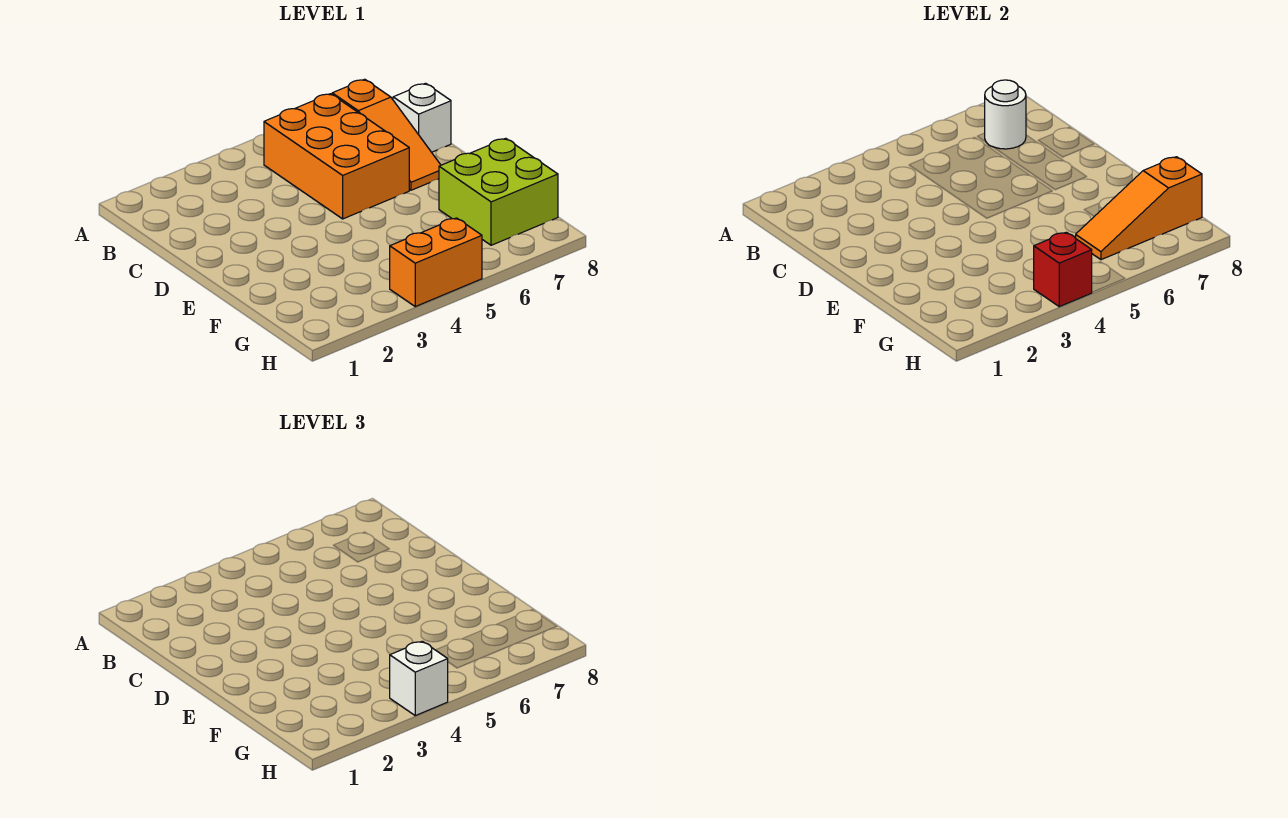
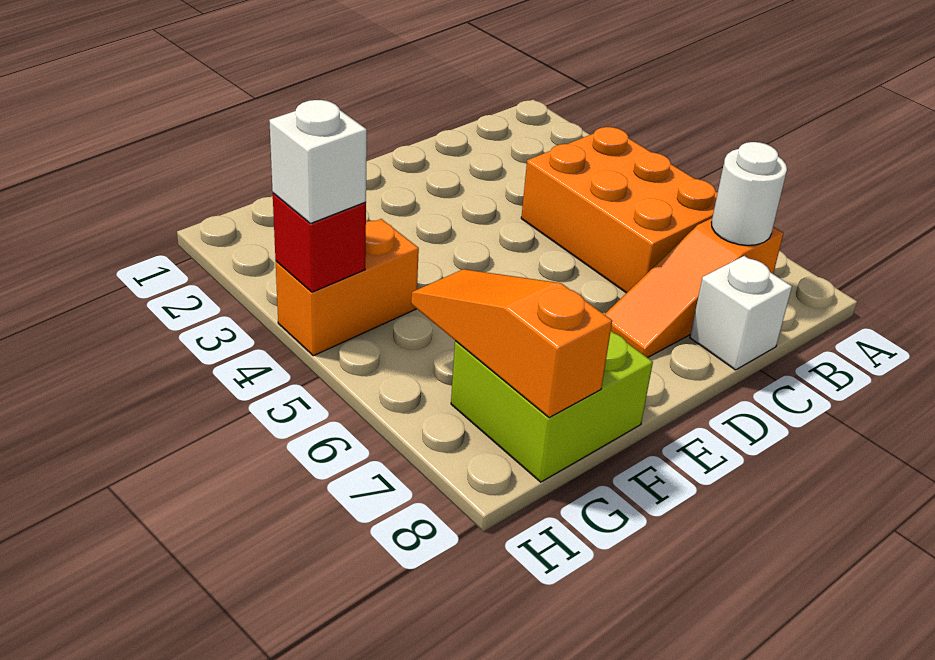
orange 2x3 brick [264,94,409,219] -> orange 2x3 brick turned to [521,127,717,293]
orange 1x2 brick [390,218,482,307] -> orange 1x2 brick turned to [276,219,419,356]

